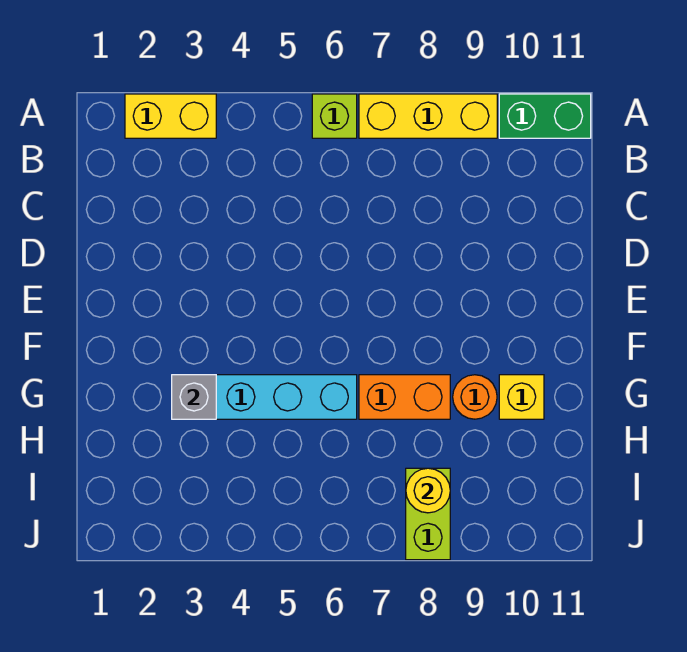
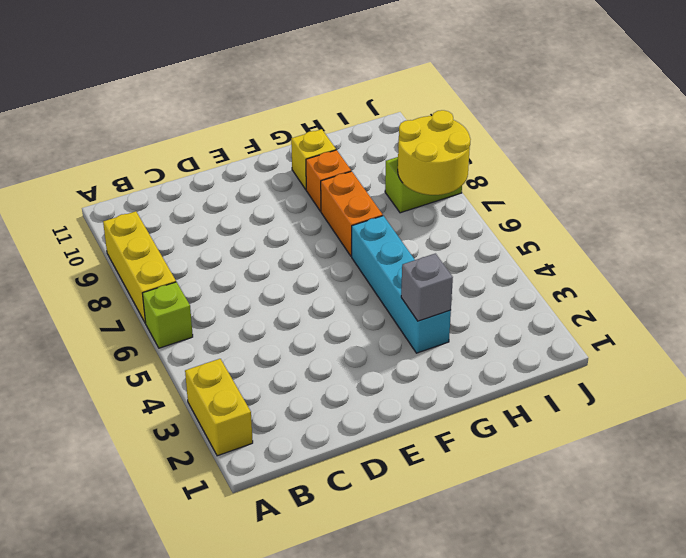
green 1x2 brick [499,94,591,138] -> none
orange 1x1 round brick [453,375,497,419] -> orange 1x1 brick [306,150,351,211]
yellow 1x1 round brick [406,468,450,513] -> yellow 2x2 round brick [398,110,471,195]

